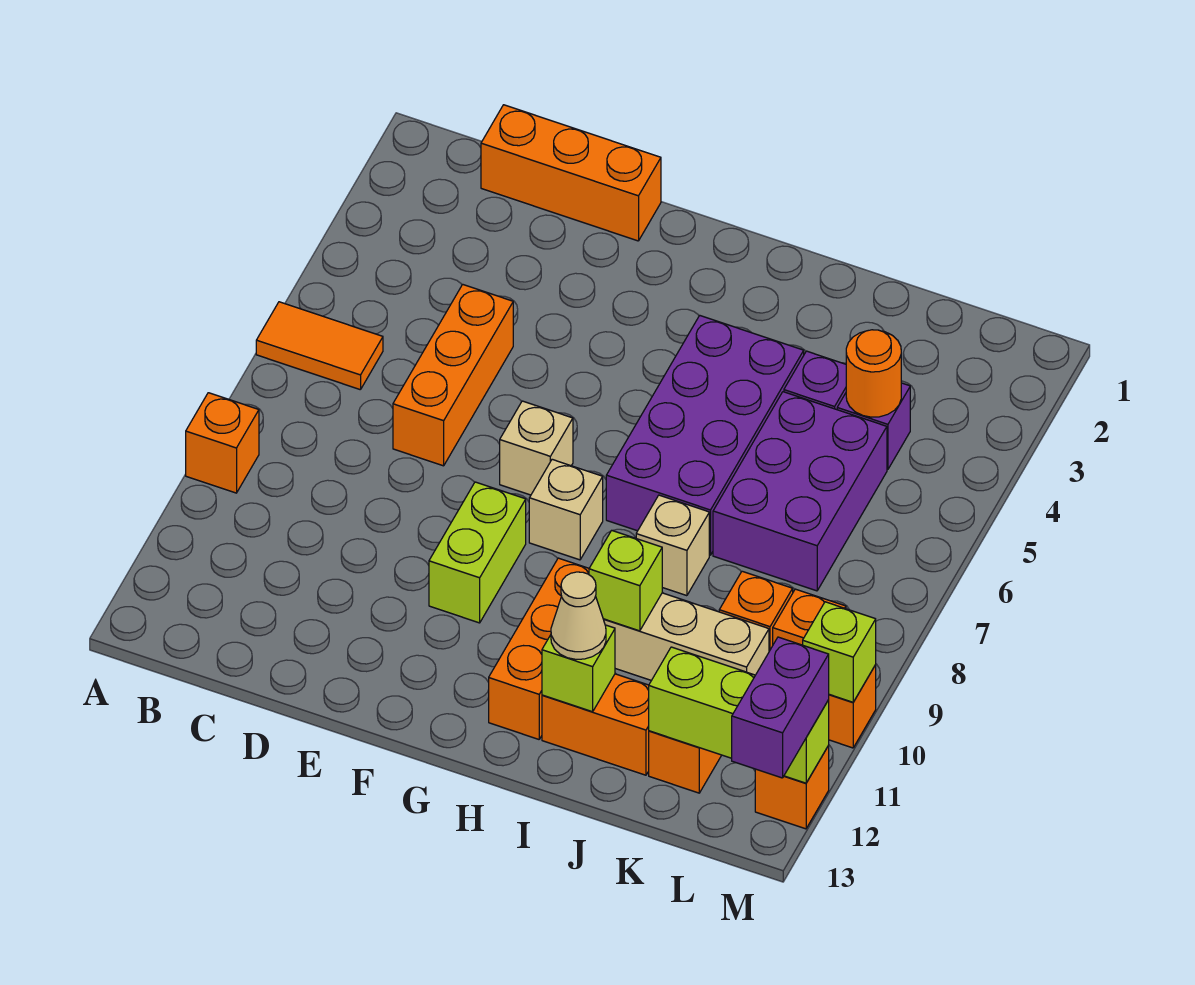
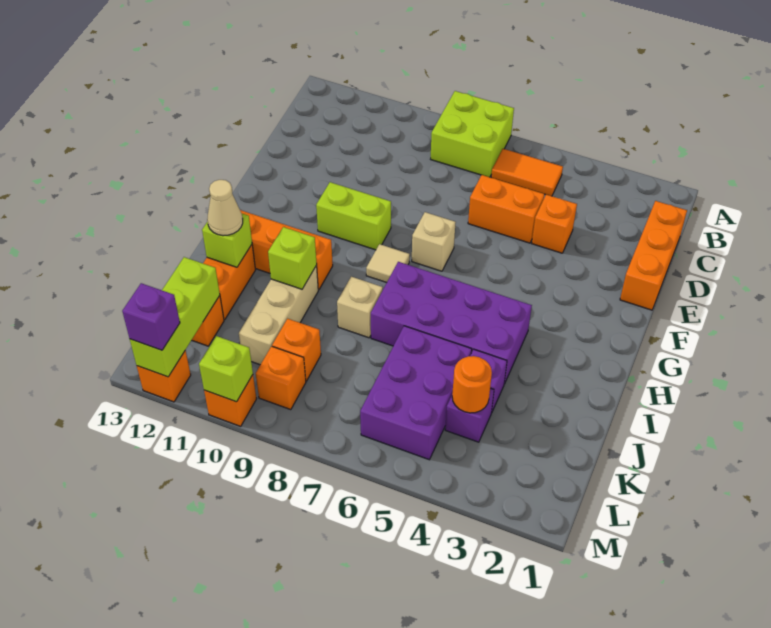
orange 1x2 tile [256,302,383,390] -> orange 1x2 tile turned to [491,149,563,196]
none -> lime 2x2 brick [431,91,514,177]
orange 1x1 brick [186,393,259,493] -> orange 1x1 brick moved to [532,195,577,253]
orange 1x3 brick [393,285,513,466] -> orange 1x2 brick [468,175,544,243]
tan 1x1 brick [529,459,603,560] -> tan 1x1 tile [366,244,410,283]
purple 2x3 brick [713,392,887,591] -> purple 2x3 brick turned to [360,326,472,460]
purple 1x2 brick [732,637,829,778] -> purple 1x1 brick [122,283,180,350]

